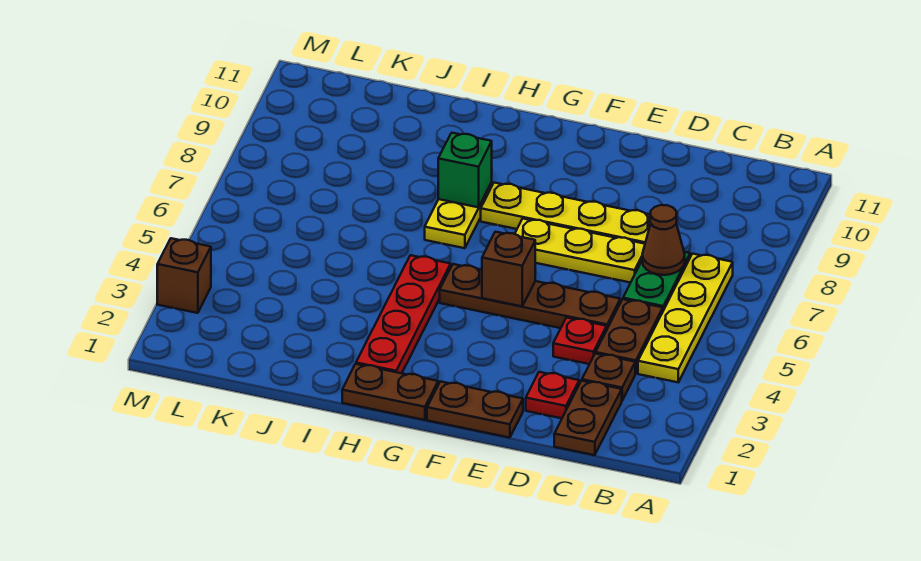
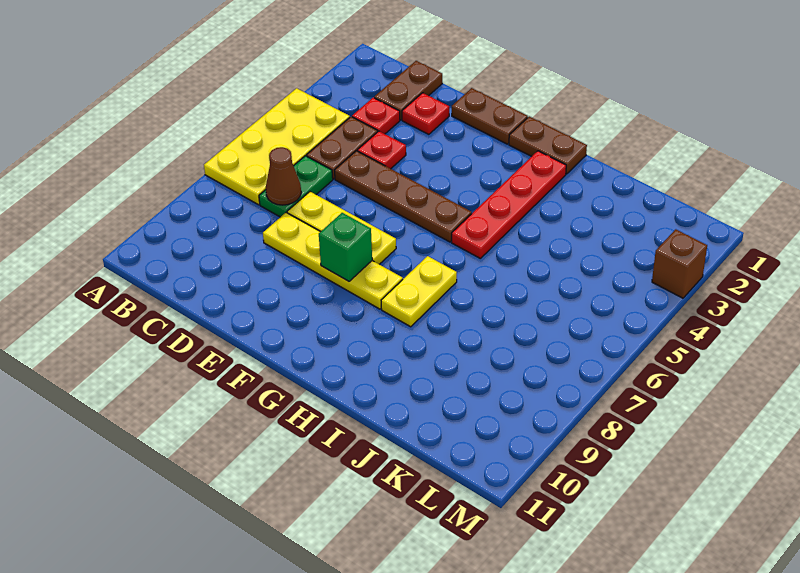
yellow 1x4 plate [638,254,733,382] -> yellow 2x4 plate [204,88,350,205]
brown 1x1 plate [582,353,635,400] -> red 1x1 plate [352,98,400,134]
brown 1x1 brick [482,232,535,306] -> none
green 1x1 brick [438,133,492,207] -> green 1x1 brick moved to [319,213,372,281]

